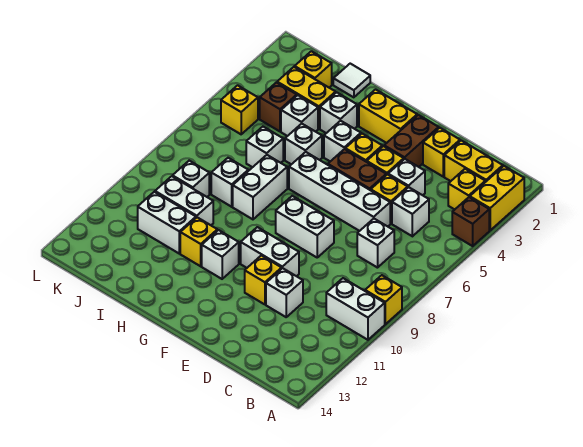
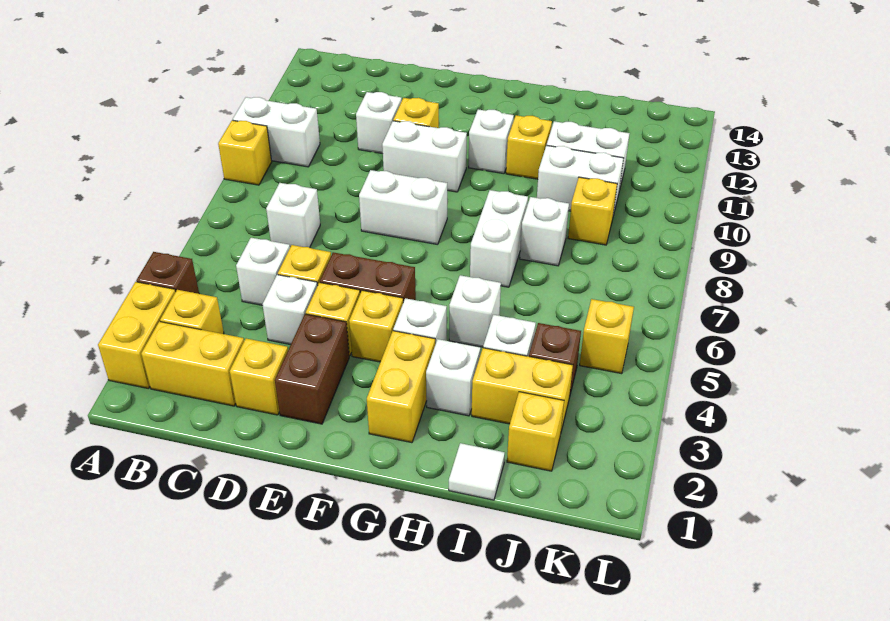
white 1x4 brick [289,152,390,231] -> none
yellow 1x2 brick [359,90,417,143] -> yellow 1x2 brick turned to [367,331,435,443]
white 1x1 brick [246,127,283,167] -> none
white 1x1 brick [172,161,209,197] -> yellow 1x1 brick [568,177,617,245]

